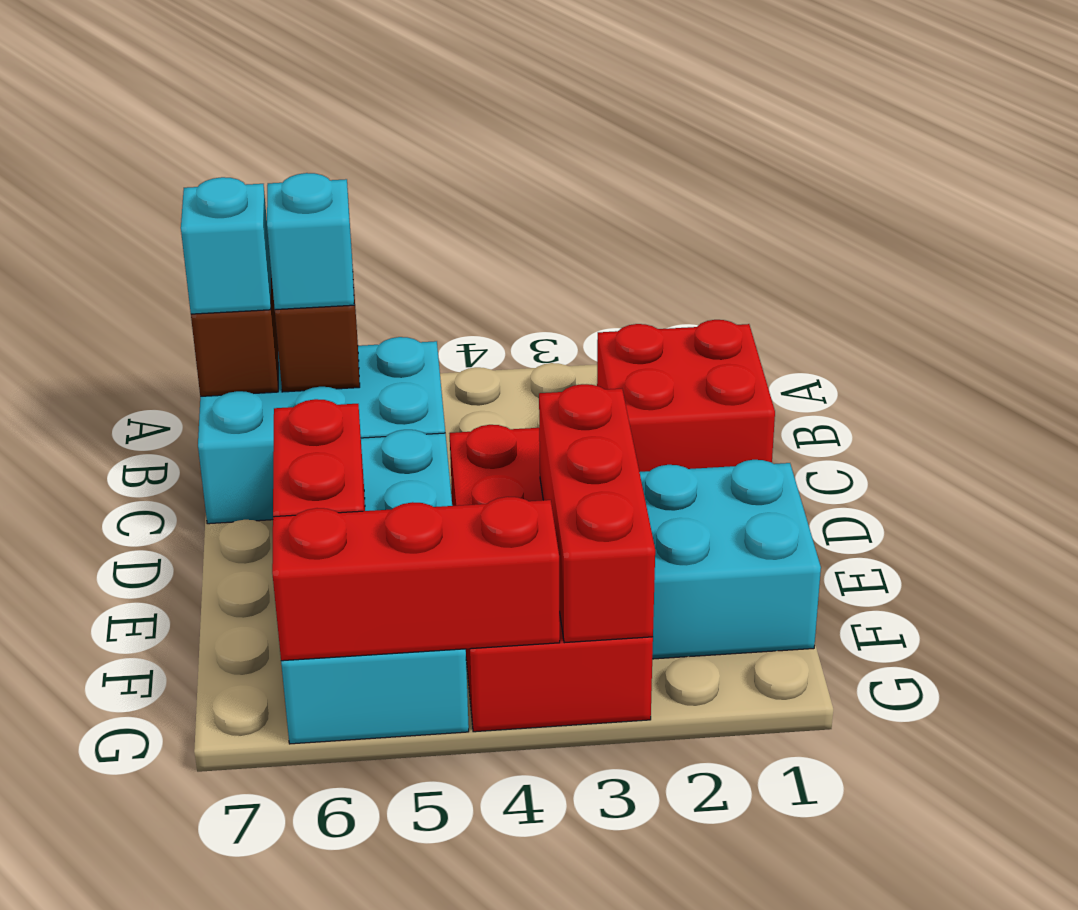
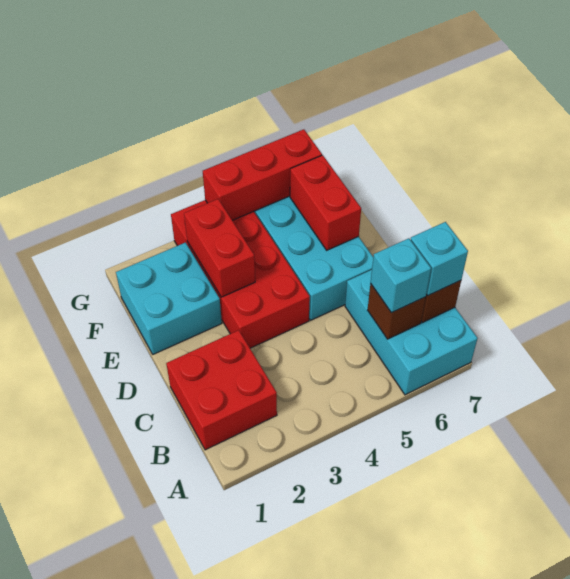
cyan 2x3 brick [198,337,445,524] -> cyan 2x3 brick turned to [345,270,478,395]
red 1x3 brick [539,384,655,643] -> red 1x2 brick [184,199,255,297]

